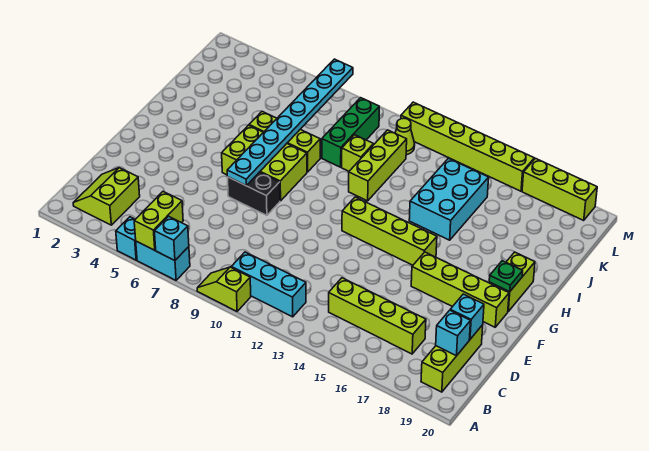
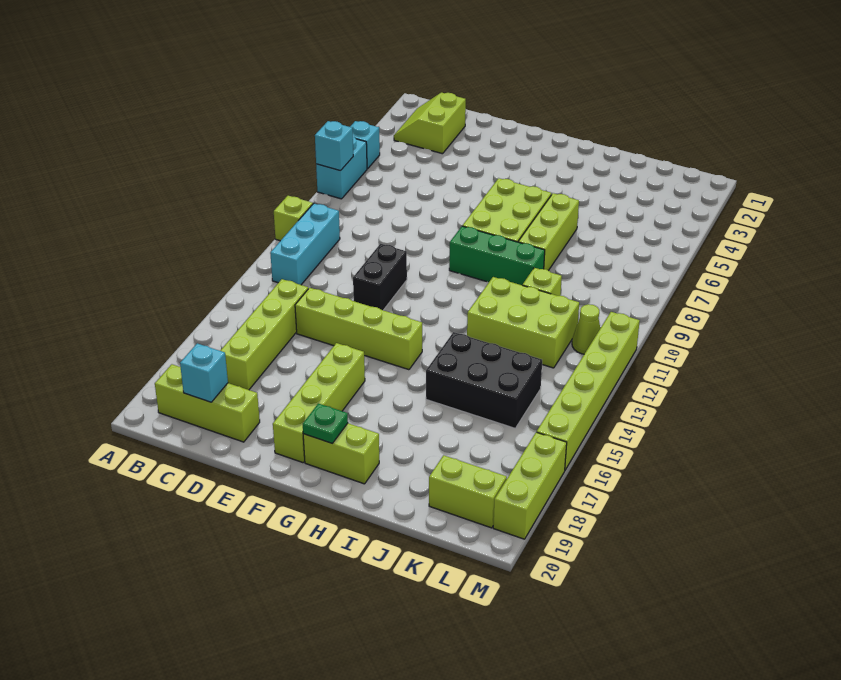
lime 1x2 brick [134,192,183,250] -> lime 1x2 brick moved to [429,455,507,528]
lime 2x2 slope [73,168,140,225] -> lime 2x2 slope turned to [394,93,466,154]
cyan 1x1 brick [450,294,484,339] -> none
black 1x2 brick [227,172,280,215] -> black 1x2 brick moved to [353,244,407,310]
cyan 1x8 plate [227,59,353,185] -> none
lime 1x4 brick [342,197,437,265] -> lime 1x4 brick turned to [295,288,422,370]
lime 1x3 brick [349,130,407,201] -> lime 2x3 brick [467,277,579,368]
cyan 2x3 brick [409,158,489,240] -> black 2x3 brick [426,332,542,428]
green 1x3 brick [322,98,379,167] -> green 1x3 brick moved to [449,226,545,285]

